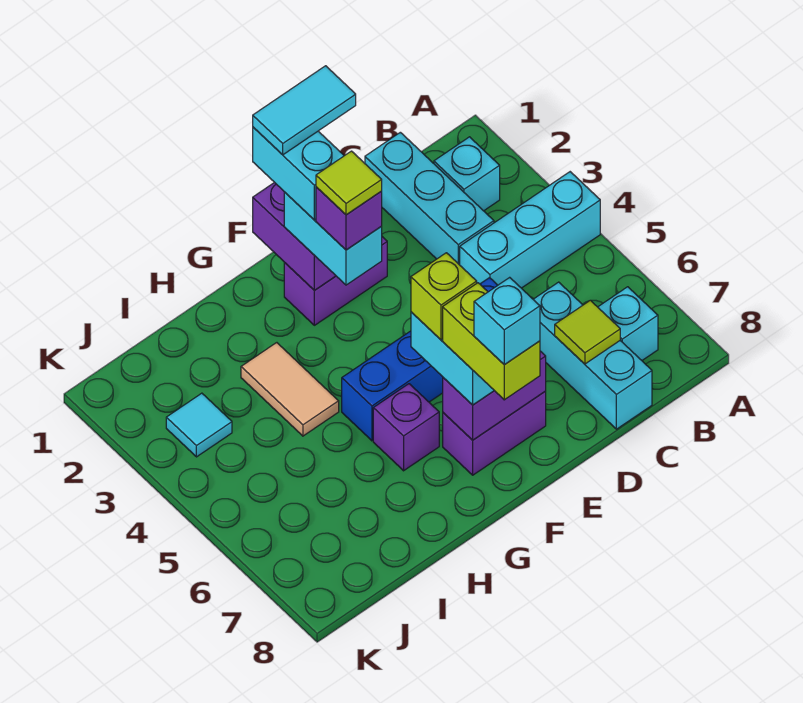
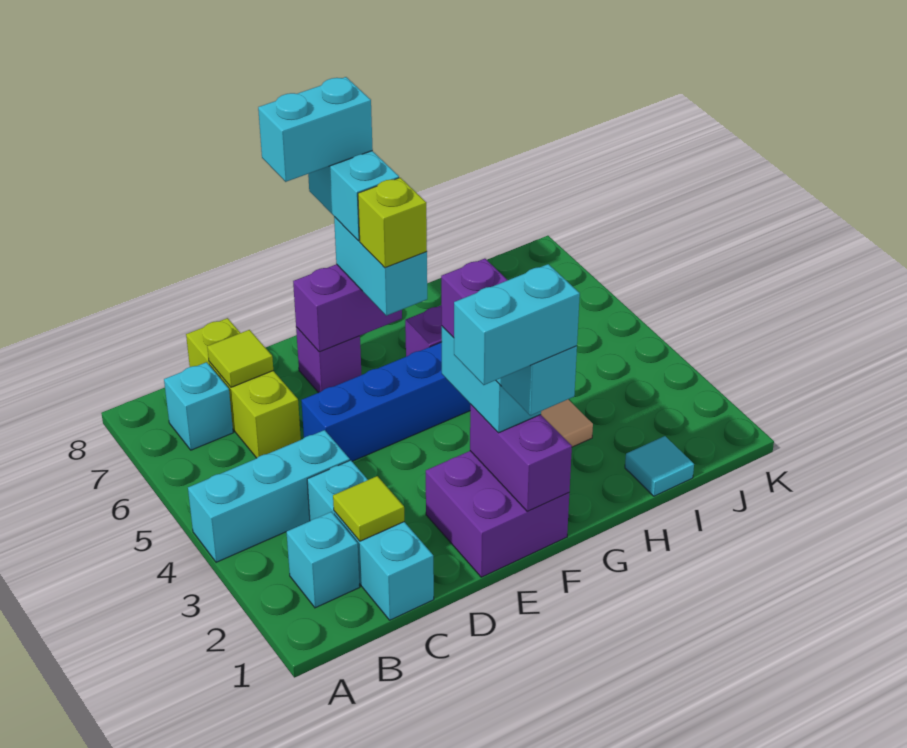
cyan 1x3 brick [533,282,652,429] -> lime 1x3 brick [186,318,301,458]
cyan 1x2 tile [253,66,356,155] -> cyan 1x2 brick [454,264,580,385]
purple 1x2 brick [284,237,387,325] -> purple 2x2 brick [426,451,569,577]
purple 1x2 brick [443,391,546,475] -> purple 1x1 brick [296,327,362,393]
lime 1x1 tile [316,151,382,215] -> lime 1x1 tile moved to [333,476,404,541]
lime 1x2 brick [443,283,540,400] -> cyan 1x2 brick [308,151,399,241]
cyan 1x1 brick [474,277,540,365] -> cyan 1x2 brick [258,77,373,182]
cyan 1x1 tile [166,393,232,457] -> cyan 1x1 tile moved to [625,436,694,496]

